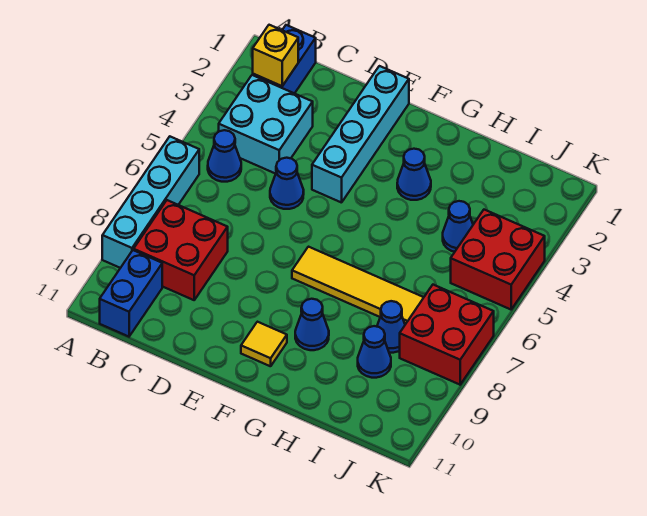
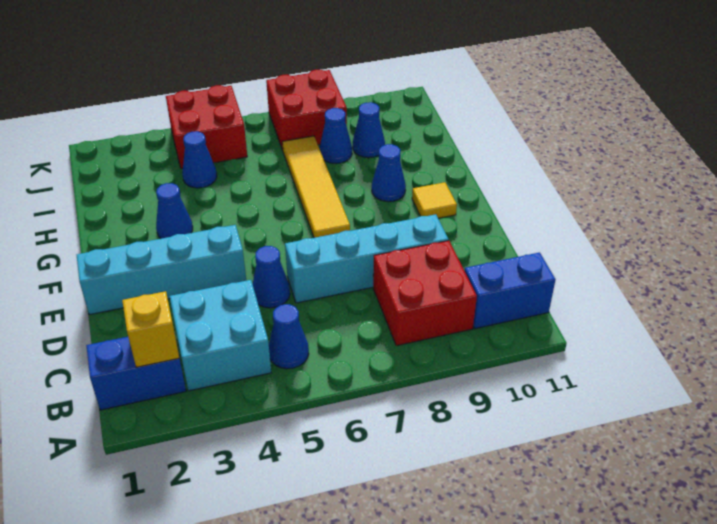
cyan 1x4 brick [102,137,199,268] -> cyan 1x4 brick moved to [285,214,449,303]

